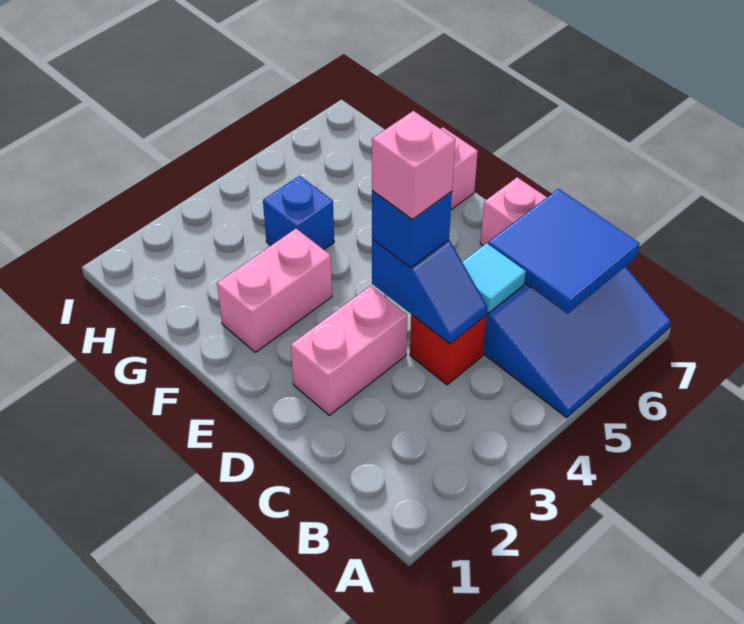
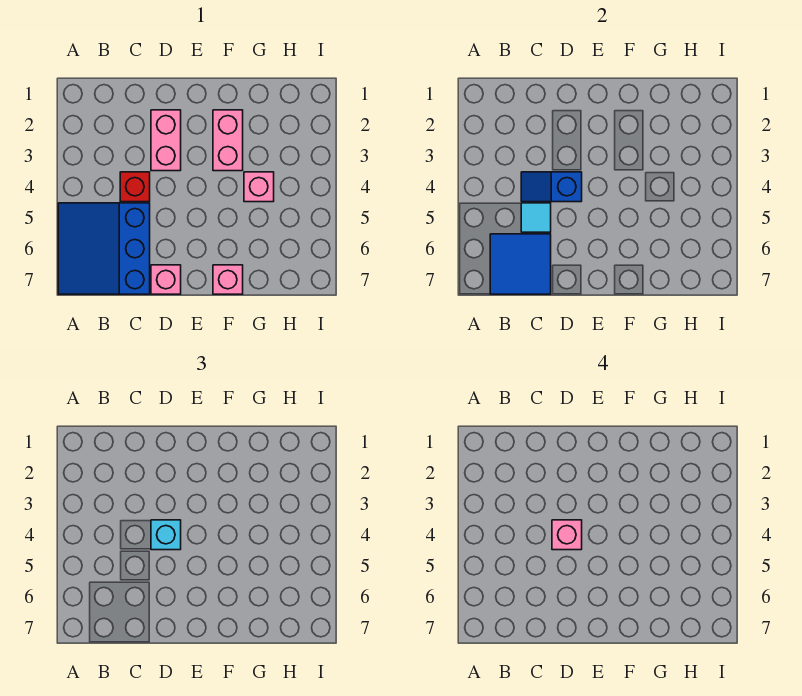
blue 1x1 brick [372,191,452,268] -> cyan 1x1 brick [151,520,181,550]
blue 1x1 brick [263,176,334,250] -> pink 1x1 brick [244,172,274,202]

